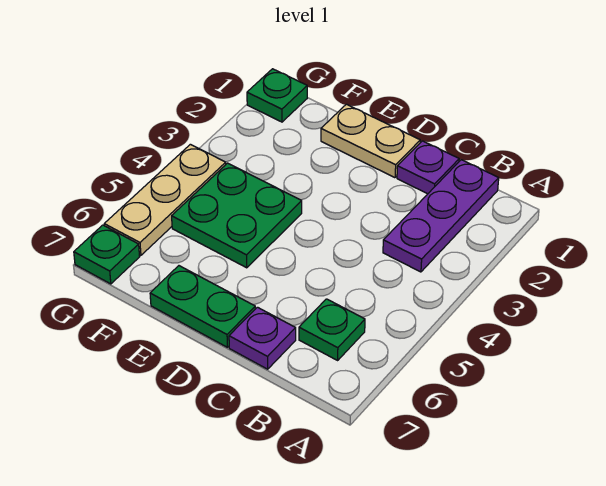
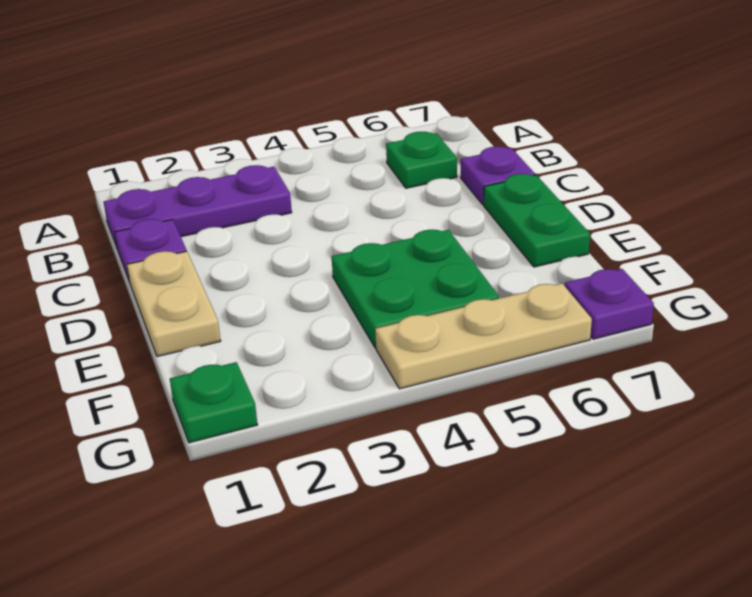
green 1x1 plate [74,225,140,284] -> purple 1x1 plate [565,269,654,339]

